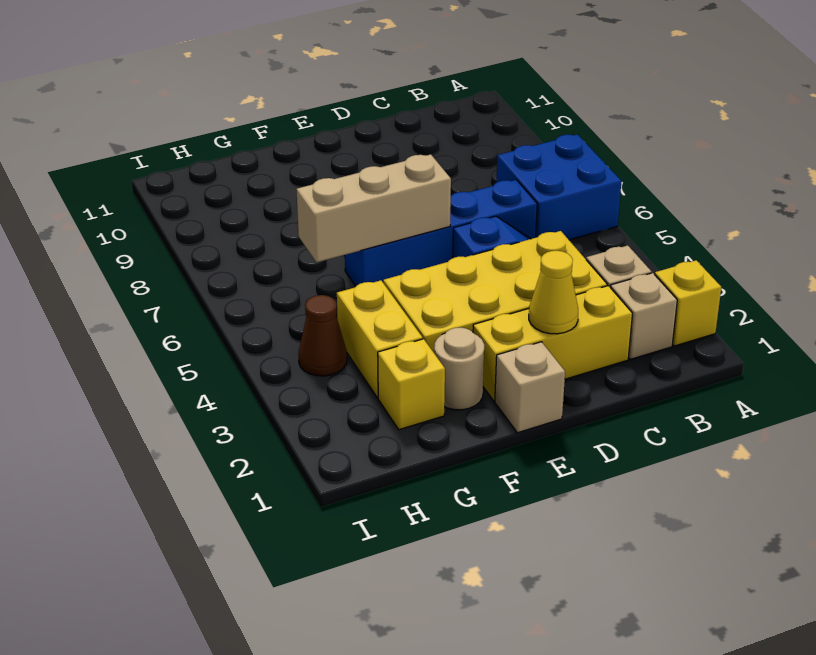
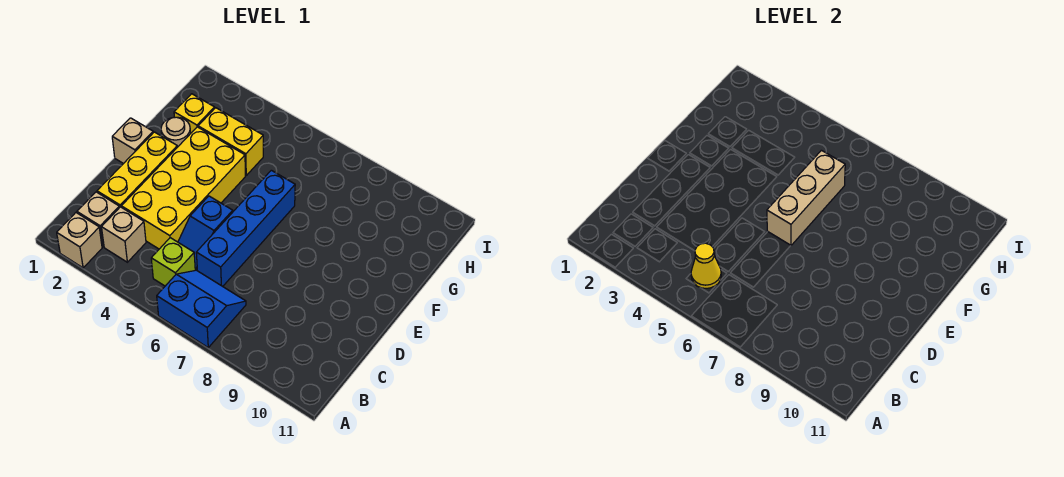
yellow 1x1 brick [655,260,721,346] -> tan 1x1 brick [57,213,102,268]
blue 2x2 brick [496,134,621,240] -> blue 2x2 slope [157,270,246,347]
none -> lime 1x1 brick [151,238,195,286]
yellow 1x1 cone [529,251,578,334] -> yellow 1x1 cone moved to [691,243,721,288]
brown 1x1 cone [298,295,347,376] -> none

